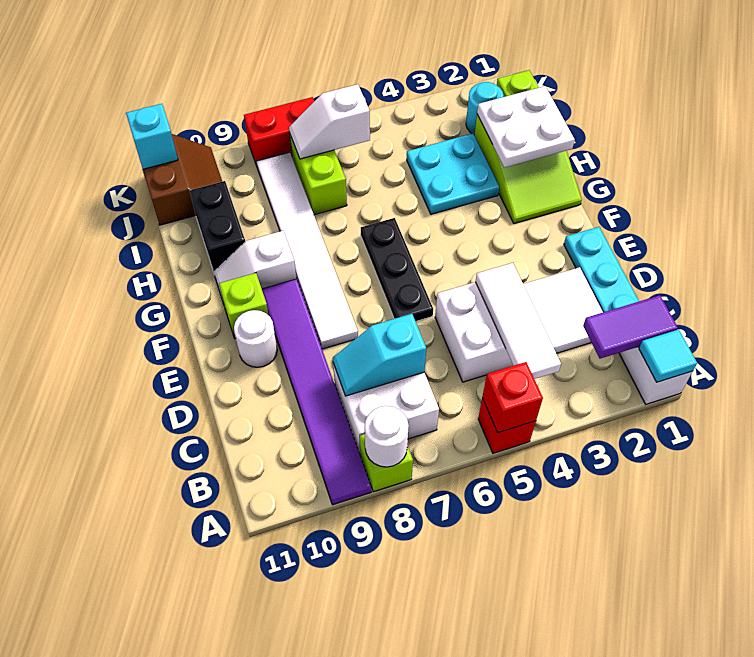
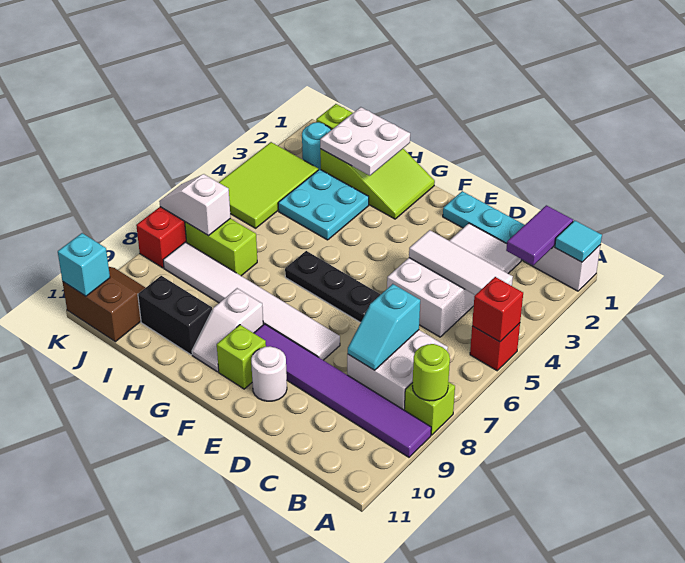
white 1x1 round brick [365,406,409,467] -> lime 1x1 round brick [412,344,450,401]
none -> lime 2x3 tile [219,142,318,228]
white 1x2 slope [289,84,370,159] -> white 1x2 slope turned to [159,174,231,236]

